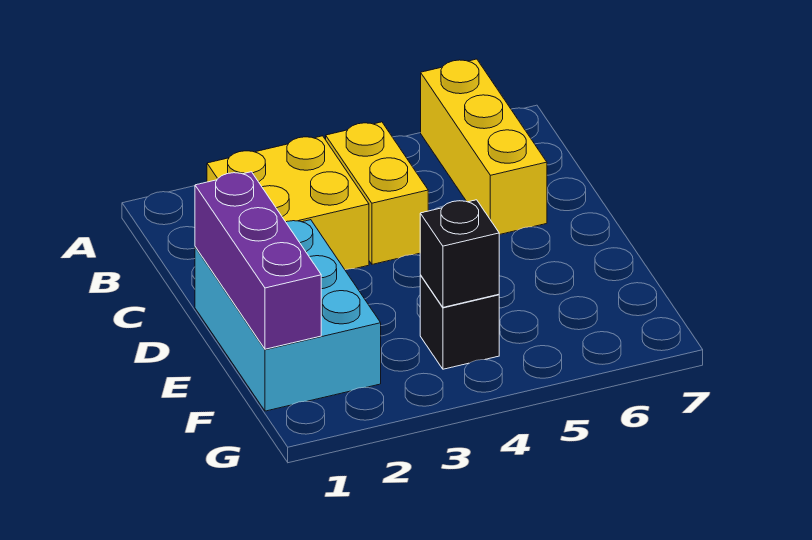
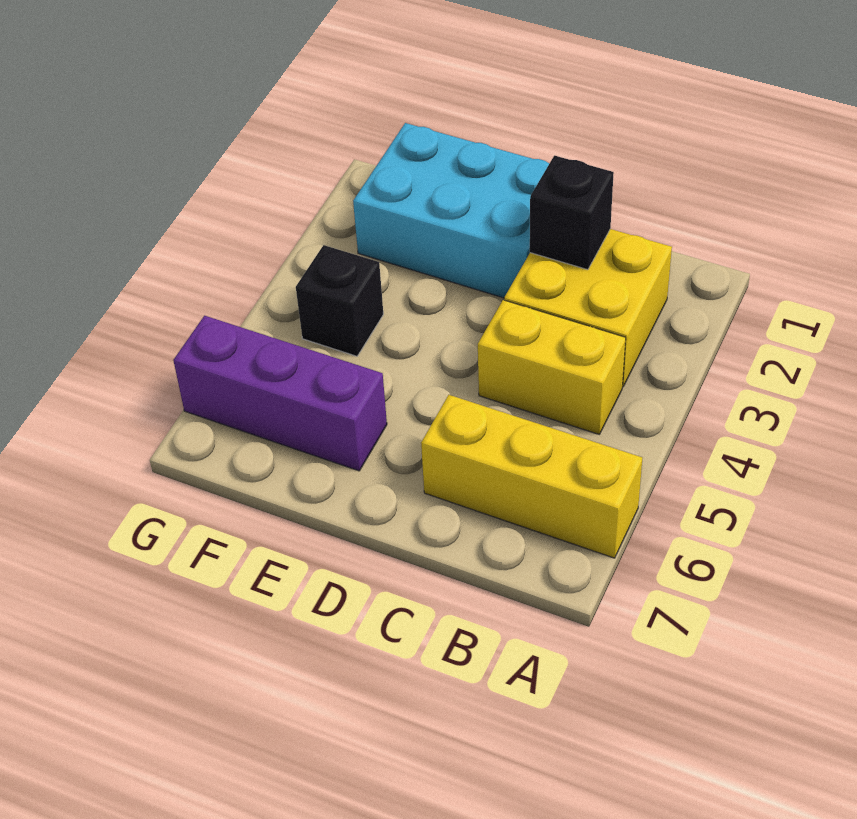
purple 1x3 brick [195,172,321,349] -> purple 1x3 brick moved to [173,316,387,471]
black 1x1 brick [420,200,499,307] -> black 1x1 brick moved to [530,155,614,270]

